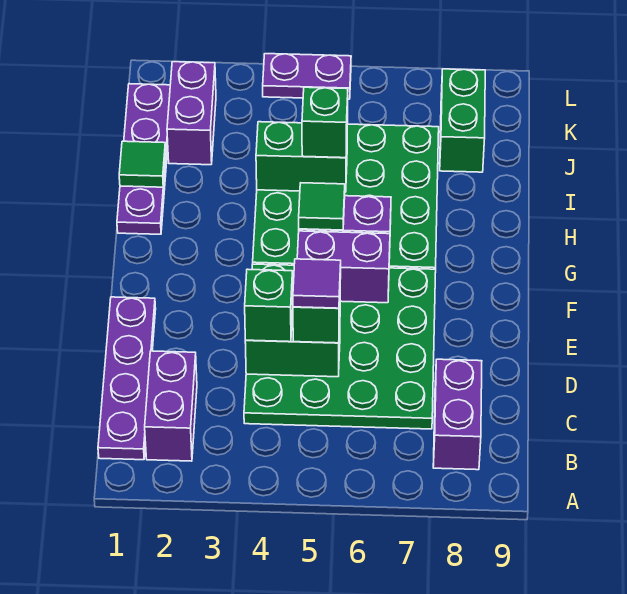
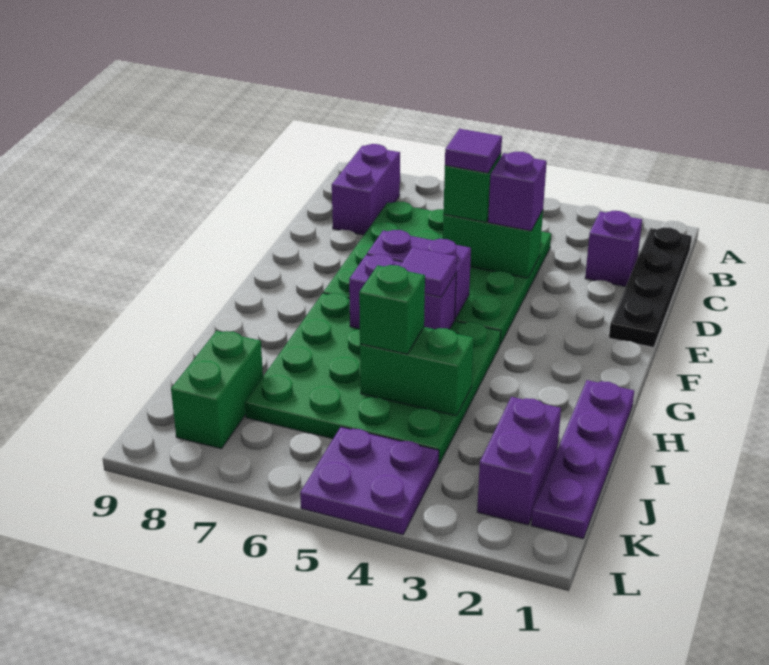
purple 1x4 plate [98,297,156,460] -> black 1x4 plate [609,227,692,347]
purple 1x2 brick [145,351,197,461] -> purple 1x1 brick [585,211,642,287]
green 1x1 brick [245,269,293,342] -> purple 1x1 brick [488,152,547,231]
green 1x1 tile [299,183,345,230] -> purple 1x1 tile [400,247,457,297]
green 1x1 tile [119,141,166,187] -> none
purple 1x2 plate [263,54,351,99] -> purple 2x2 plate [300,427,439,535]

